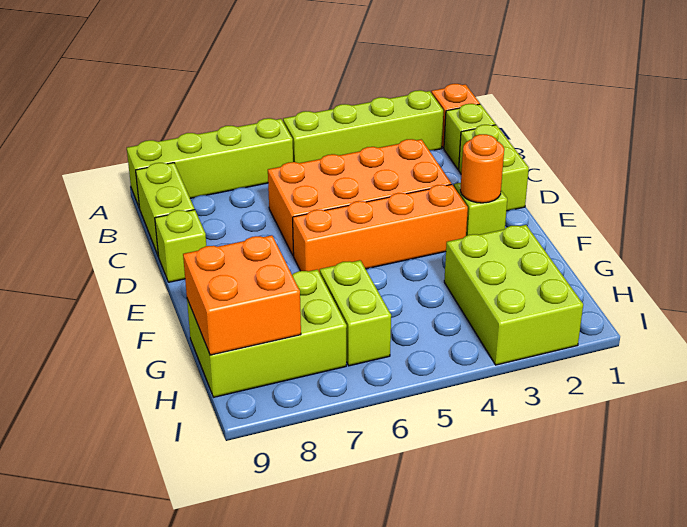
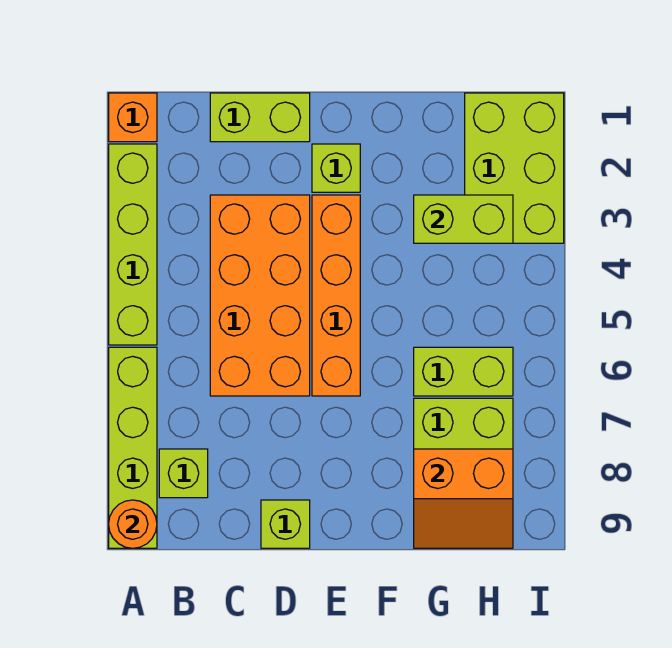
lime 1x1 brick [444,104,496,170] -> lime 1x1 brick moved to [159,449,208,498]
lime 1x2 brick [136,163,195,255] -> lime 1x2 brick moved to [414,195,513,243]
orange 1x1 round brick [460,134,504,203] -> orange 1x1 round brick moved to [109,500,157,548]
lime 2x3 brick [444,225,583,365] -> lime 2x3 brick turned to [465,93,564,243]
orange 2x2 brick [183,235,301,355] -> orange 2x2 slope [414,449,513,548]

